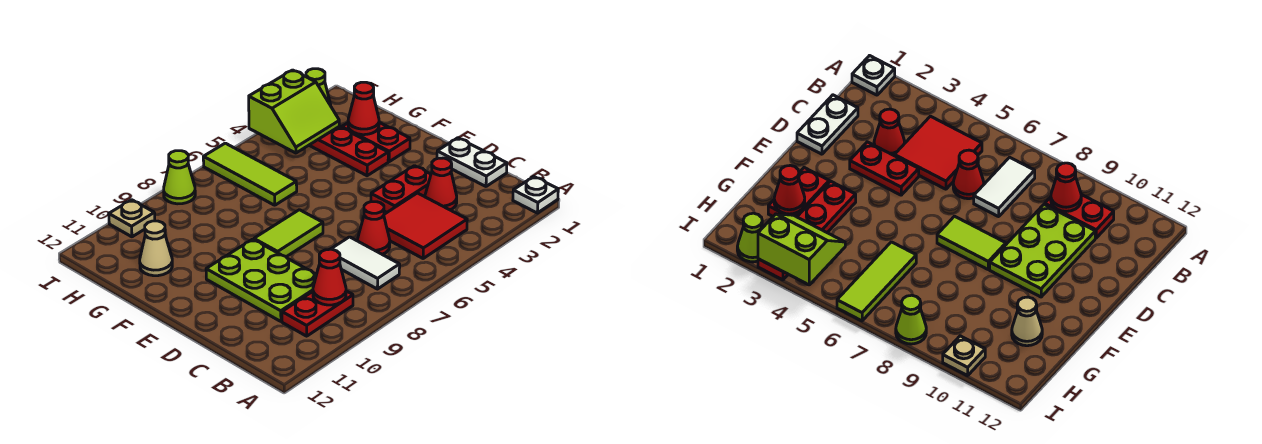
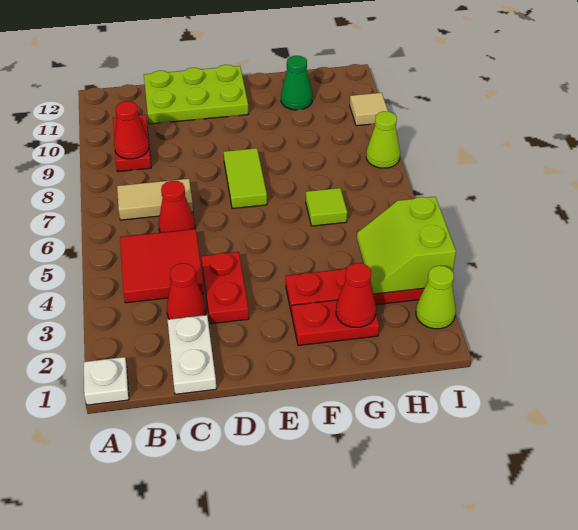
white 1x2 tile [331,237,400,289] -> tan 1x2 tile [117,179,193,220]
white 1x2 plate [437,138,507,186] -> white 1x2 plate turned to [168,315,217,394]
lime 2x3 plate [206,239,317,321] -> lime 2x3 plate moved to [144,65,248,124]
lime 1x3 tile [203,143,297,205] -> lime 1x1 tile [306,188,347,226]
tan 1x1 cone [140,221,172,276] -> green 1x1 cone [281,56,312,110]
tan 1x1 plate [109,200,155,237] -> tan 1x1 tile [350,93,388,126]

